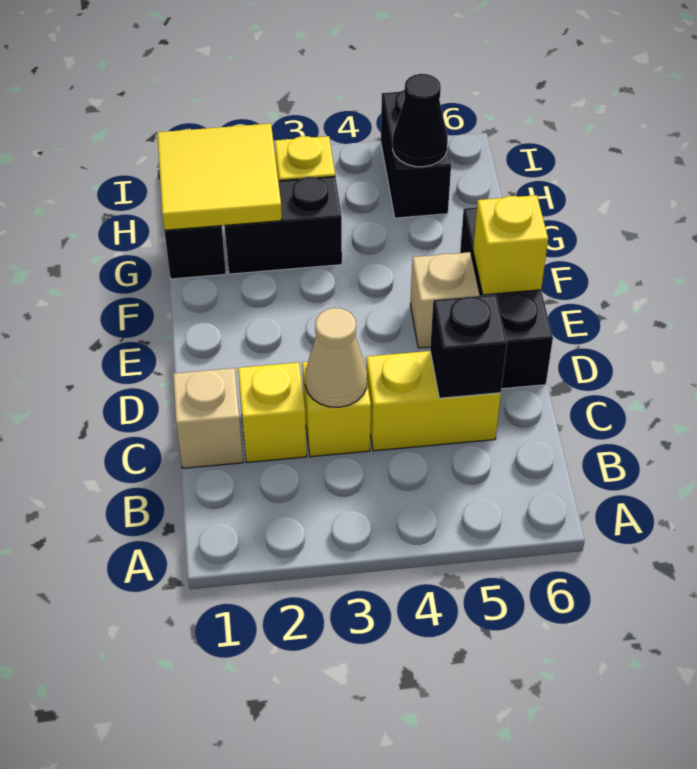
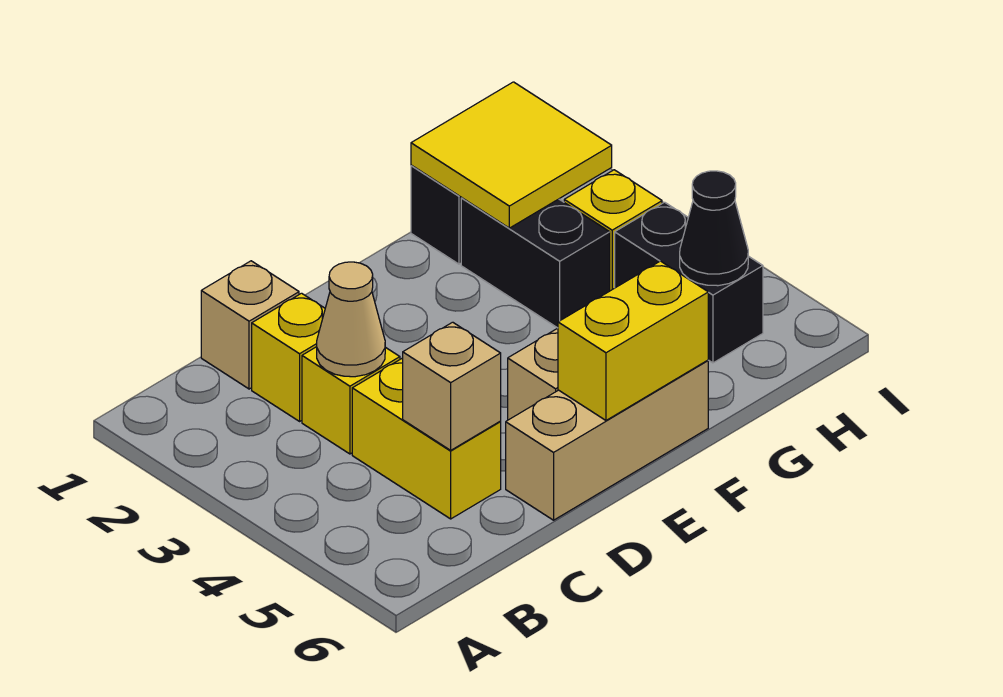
black 1x1 brick [430,295,507,398] -> tan 1x1 brick [403,322,501,450]
black 1x3 brick [460,207,553,389] -> tan 1x3 brick [506,360,708,520]
yellow 1x1 brick [473,195,548,295] -> yellow 1x2 brick [558,261,708,420]
black 1x2 brick [381,90,451,218] -> black 1x2 brick turned to [615,202,763,363]

